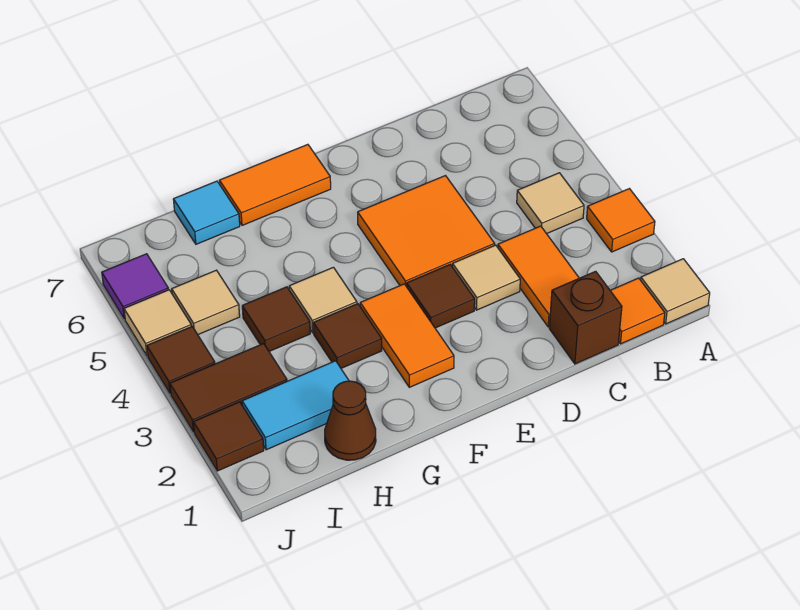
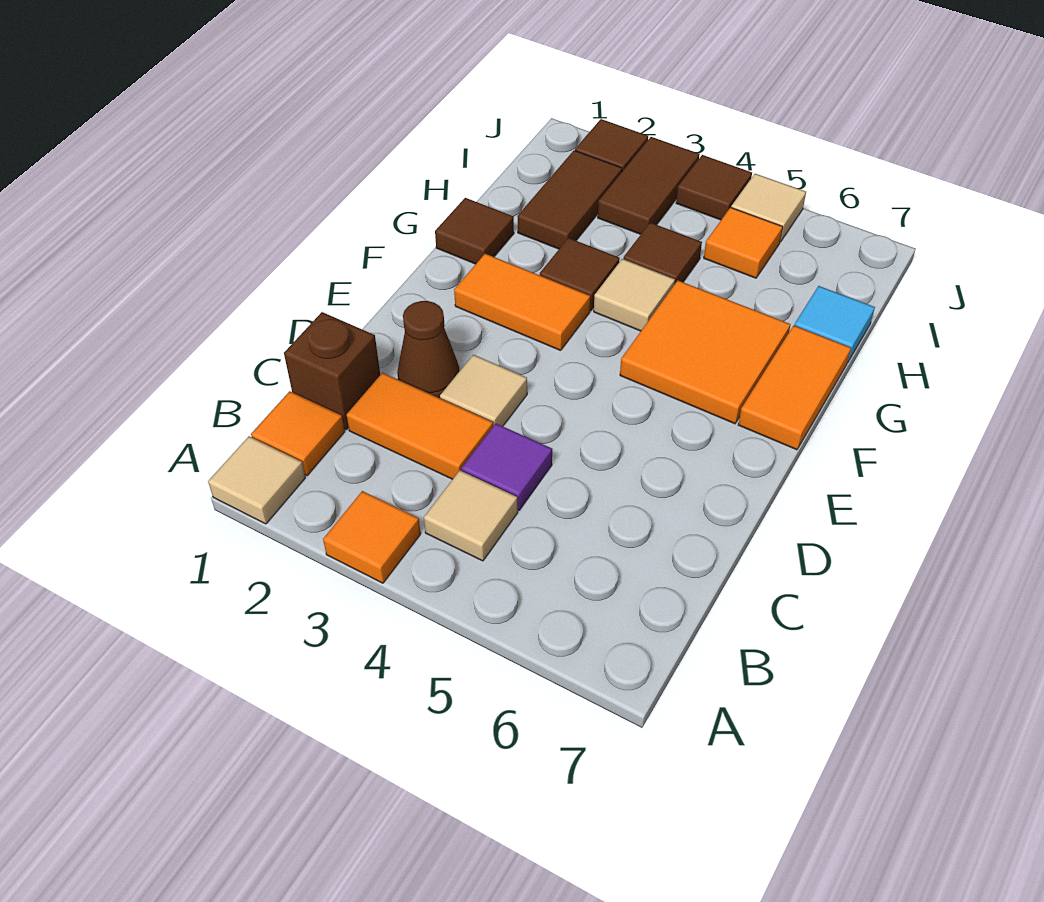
orange 2x2 tile [358,176,495,287] -> orange 2x2 tile moved to [620,281,791,424]
brown 1x1 tile [407,265,475,328] -> brown 1x1 tile moved to [435,198,514,264]
brown 1x1 cone [325,381,376,460] -> brown 1x1 cone moved to [397,301,459,398]
cyan 1x2 tile [242,361,349,450] -> brown 1x2 tile [517,151,622,249]
tan 1x1 tile [172,270,240,334] -> orange 1x1 tile [704,208,783,278]
purple 1x1 tile [102,254,168,319] -> purple 1x1 tile moved to [462,424,552,510]

